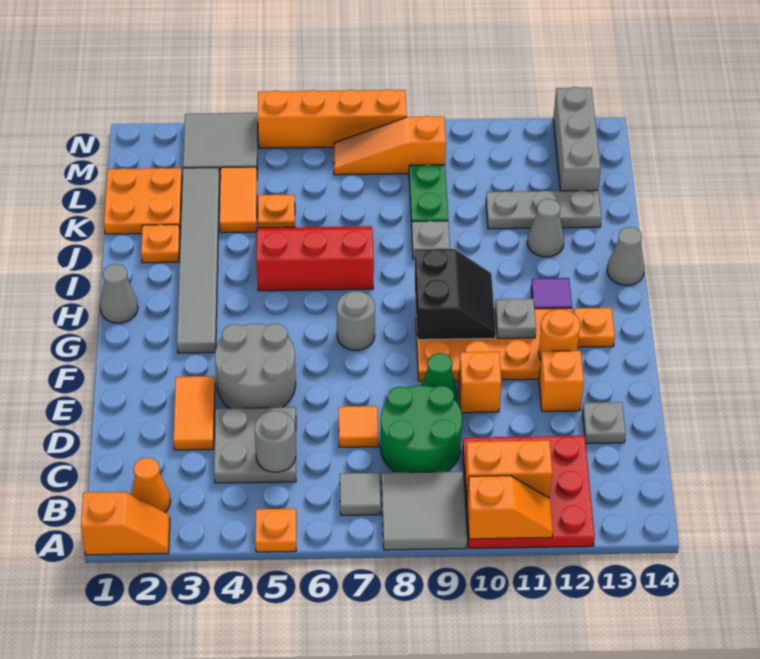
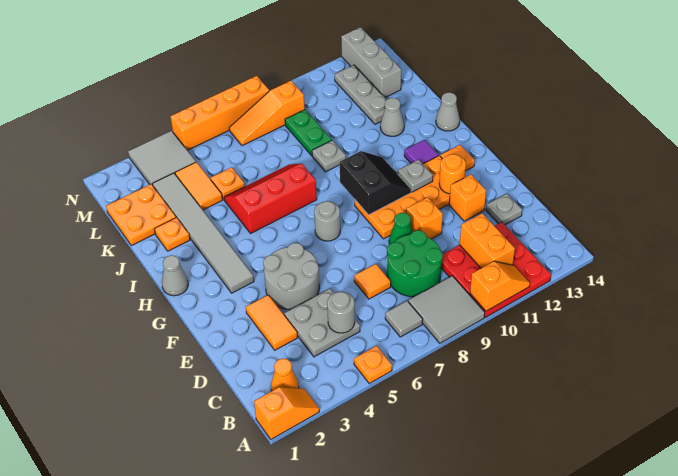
orange 1x2 brick [465,440,552,499] -> orange 1x2 brick turned to [460,213,515,268]
grey 1x3 plate [486,190,601,229] -> grey 1x3 plate turned to [335,65,387,124]

